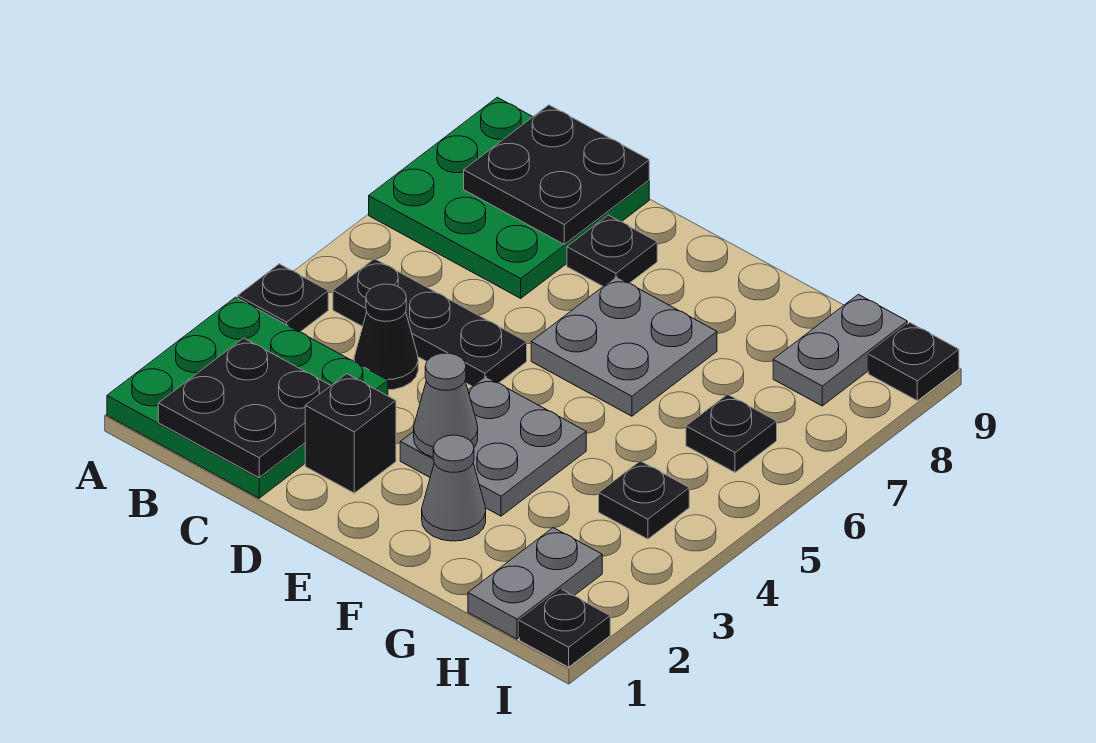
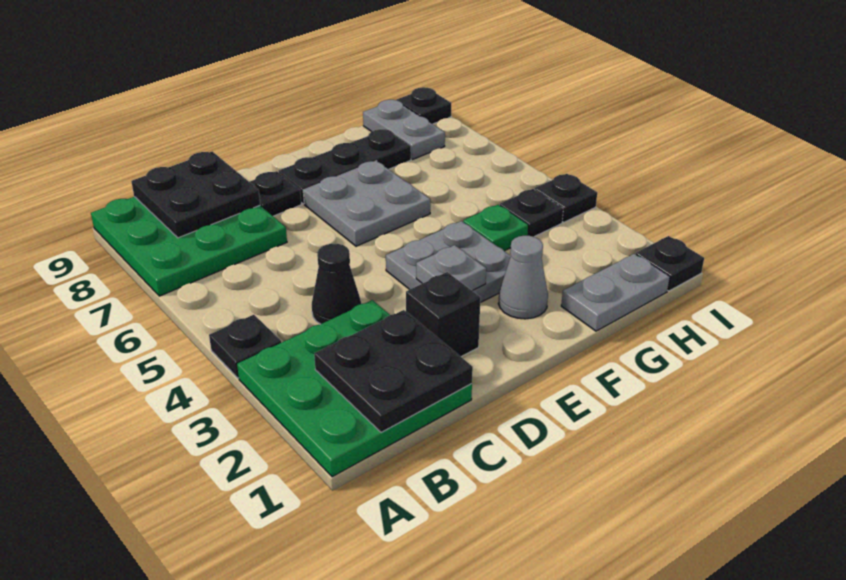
black 1x3 plate [333,259,527,386] -> black 1x3 plate moved to [279,129,411,204]
grey 1x1 cone [414,353,478,457] -> grey 1x1 plate [416,245,486,291]
none -> green 1x1 plate [463,205,528,251]
grey 1x2 plate [468,528,602,639] -> grey 1x2 plate turned to [561,254,670,331]
black 1x1 plate [686,394,777,472] -> black 1x1 plate moved to [535,174,597,222]

